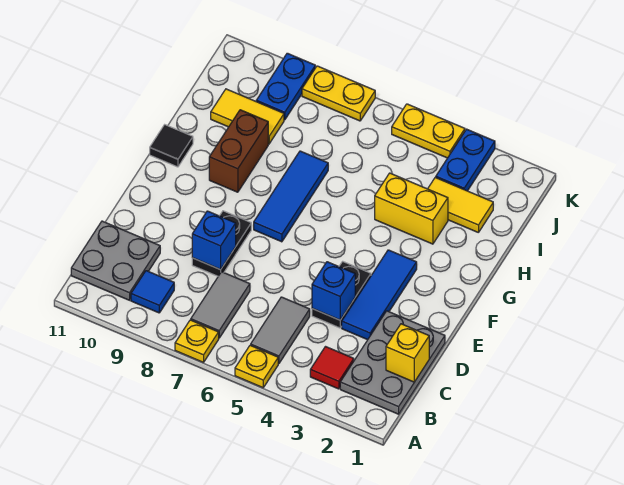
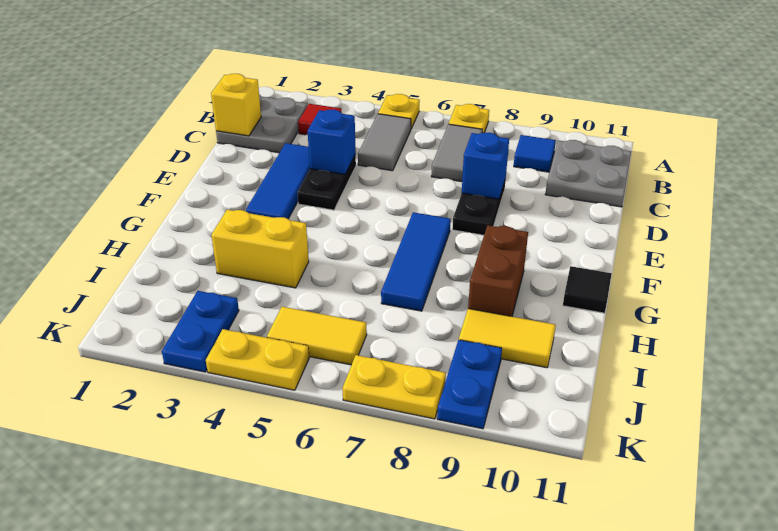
grey 2x3 plate [340,311,445,414] -> grey 2x2 plate [216,94,307,153]
yellow 1x2 tile [428,177,493,233] -> yellow 1x2 tile moved to [267,307,367,365]

